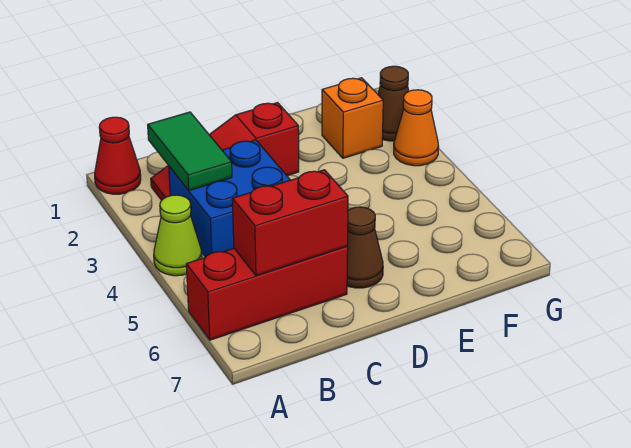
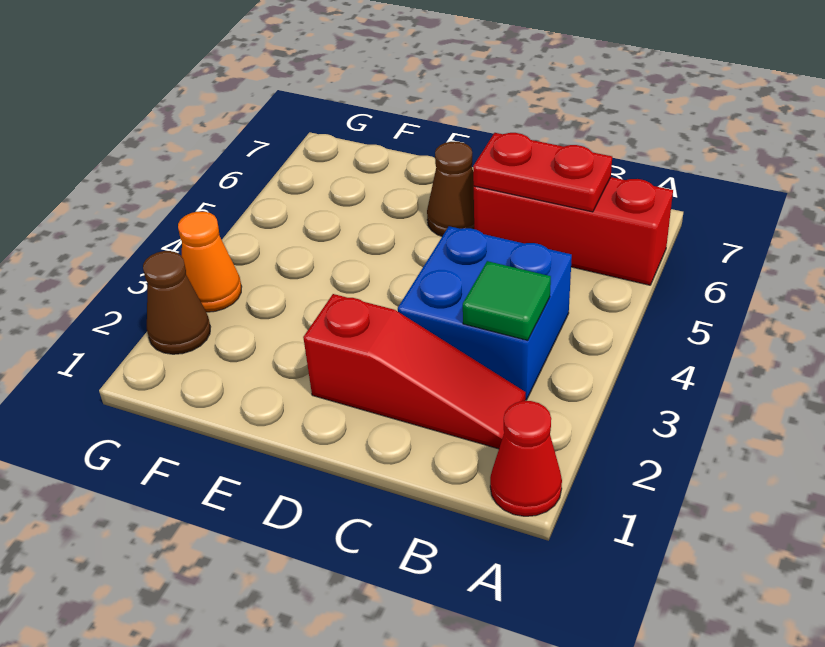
lime 1x1 cone [154,195,202,276] -> none
green 1x2 tile [148,112,232,191] -> green 1x1 tile [463,261,551,340]
red 1x2 brick [232,170,348,276] -> red 1x2 plate [473,133,612,212]
orange 1x1 brick [322,78,383,158] -> none

